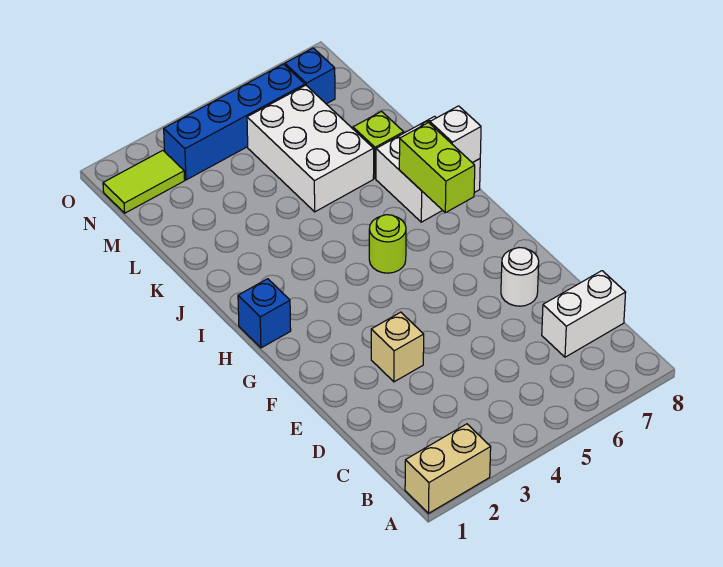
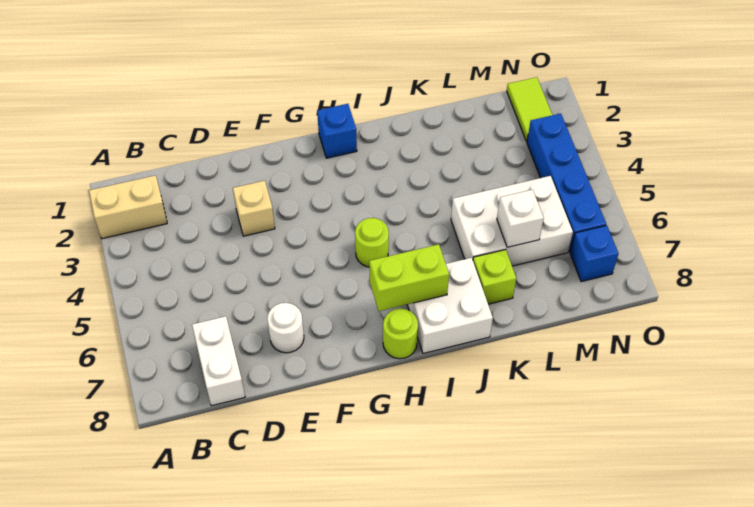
tan 1x2 brick [405,424,491,513] -> tan 1x2 brick turned to [89,175,167,239]
none -> lime 1x1 round brick [383,309,418,359]
white 1x1 brick [430,106,481,163] -> white 1x1 brick moved to [497,190,544,247]

